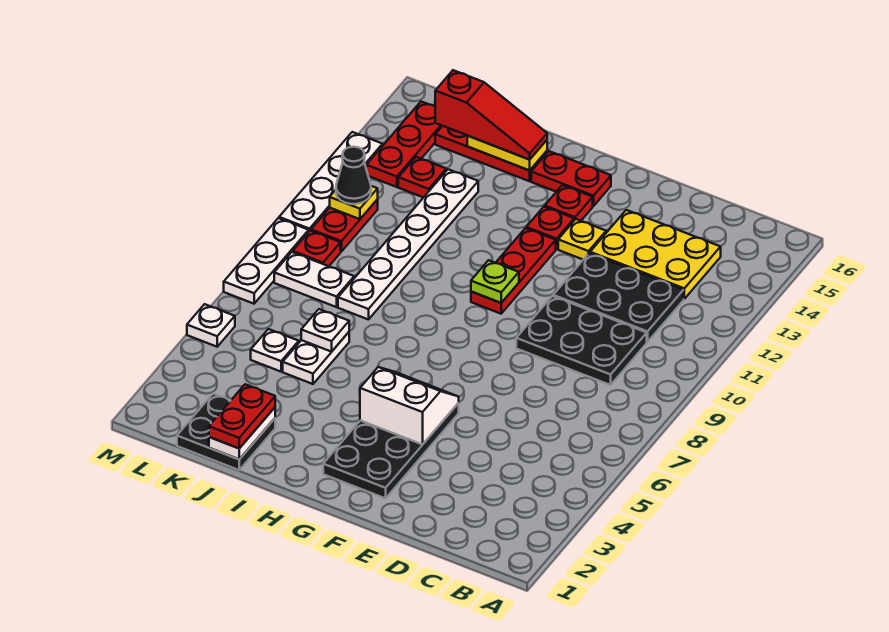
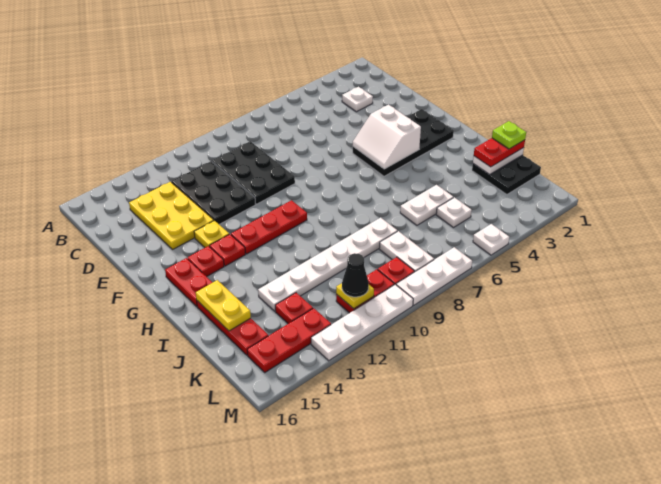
lime 1x1 plate [471,260,519,303] -> lime 1x1 plate moved to [492,121,526,149]
red 1x3 slope [435,70,547,160] -> none
white 1x1 plate [301,309,349,352] -> white 1x1 plate moved to [342,87,373,112]

